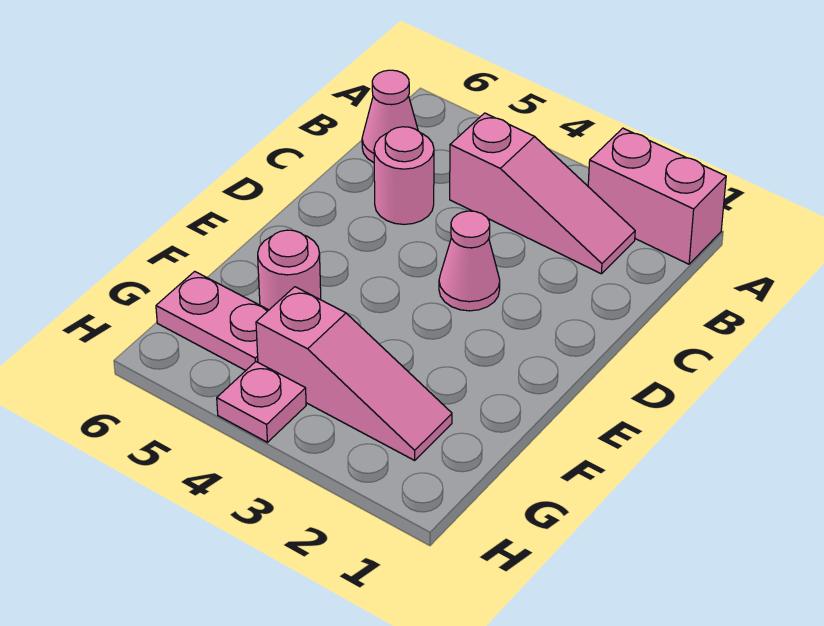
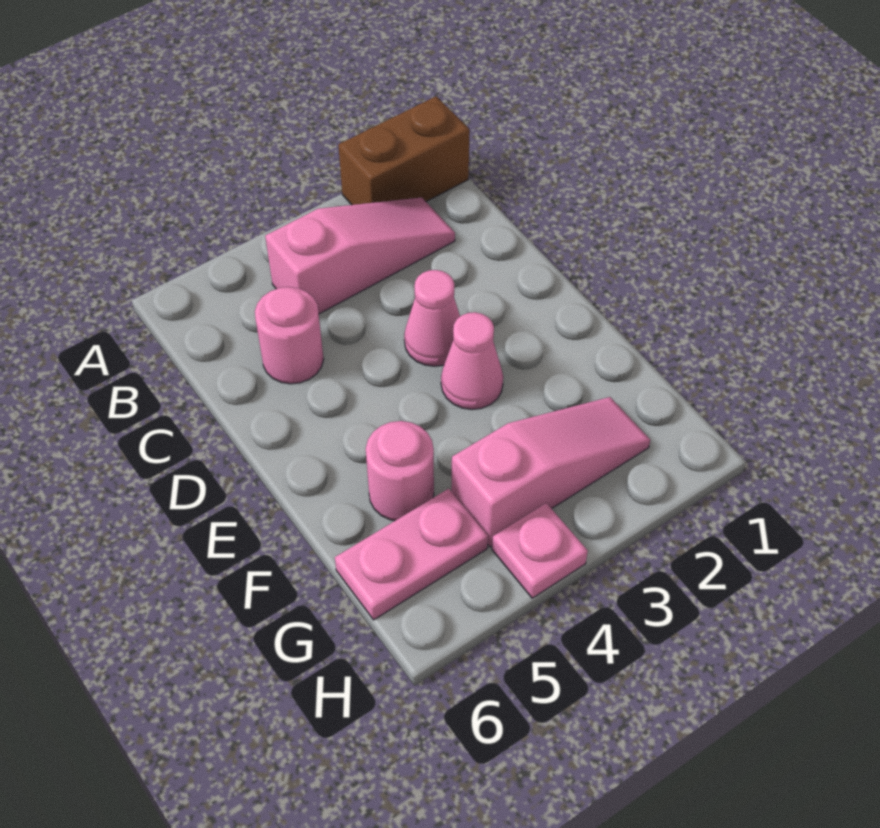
pink 1x2 brick [588,128,726,264] -> brown 1x2 brick [338,96,470,205]
pink 1x1 cone [362,70,418,163] -> pink 1x1 cone moved to [441,312,503,409]

